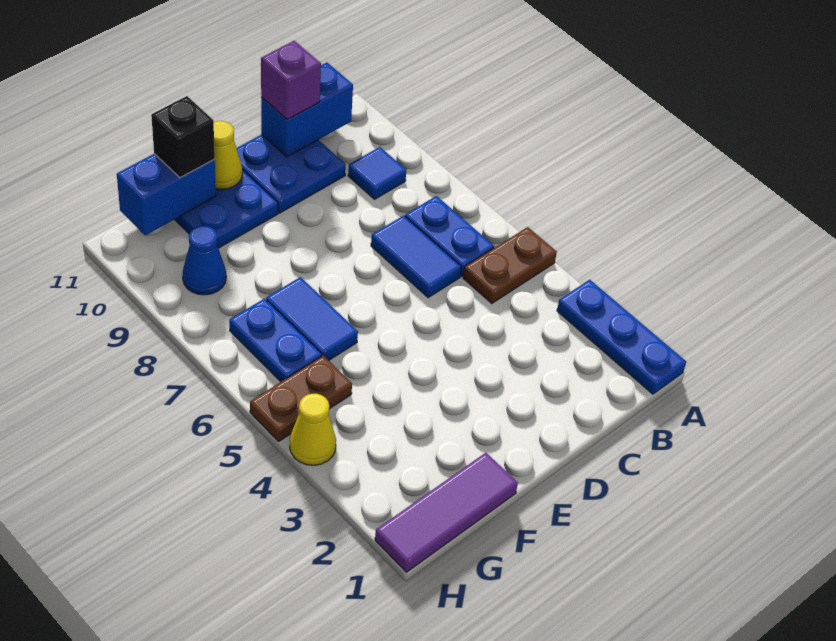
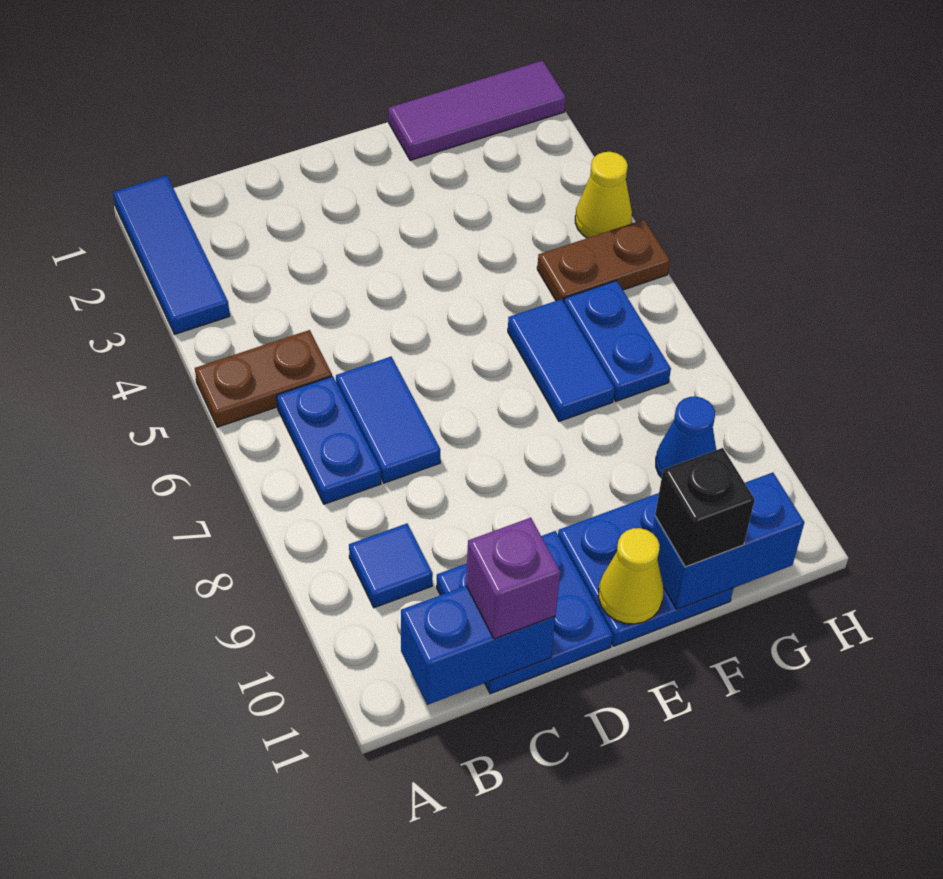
blue 1x3 plate [557,280,686,394] -> blue 1x3 tile [113,175,230,334]

